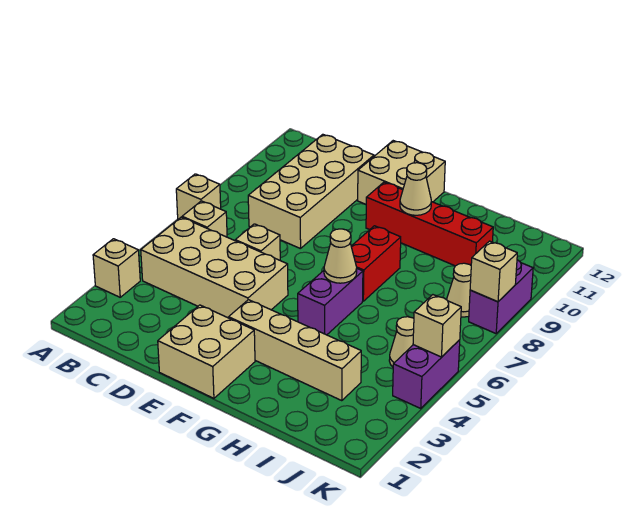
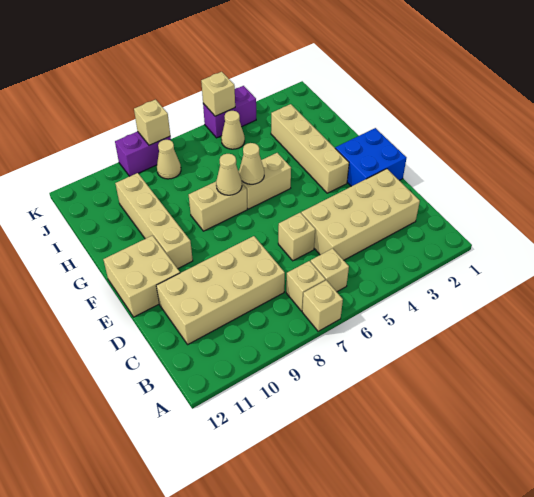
tan 1x1 brick [93,239,140,297] -> tan 1x1 brick moved to [286,261,325,311]
tan 2x4 brick [141,217,288,318] -> tan 2x4 brick turned to [301,169,420,260]
tan 2x2 brick [158,305,255,398] -> blue 2x2 brick [335,128,406,186]
red 1x4 brick [366,182,493,266] -> tan 1x4 brick [115,173,193,269]
purple 1x2 brick [298,269,363,335] -> tan 1x2 brick [242,153,291,209]
red 1x2 brick [351,226,401,301] -> tan 1x2 brick [189,182,247,231]
tan 1x1 cone [400,163,431,215] -> tan 1x1 cone moved to [216,154,242,195]

